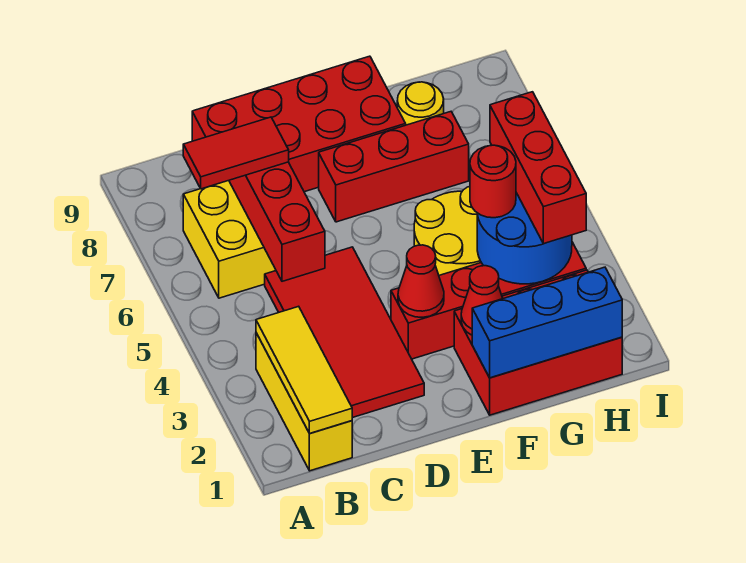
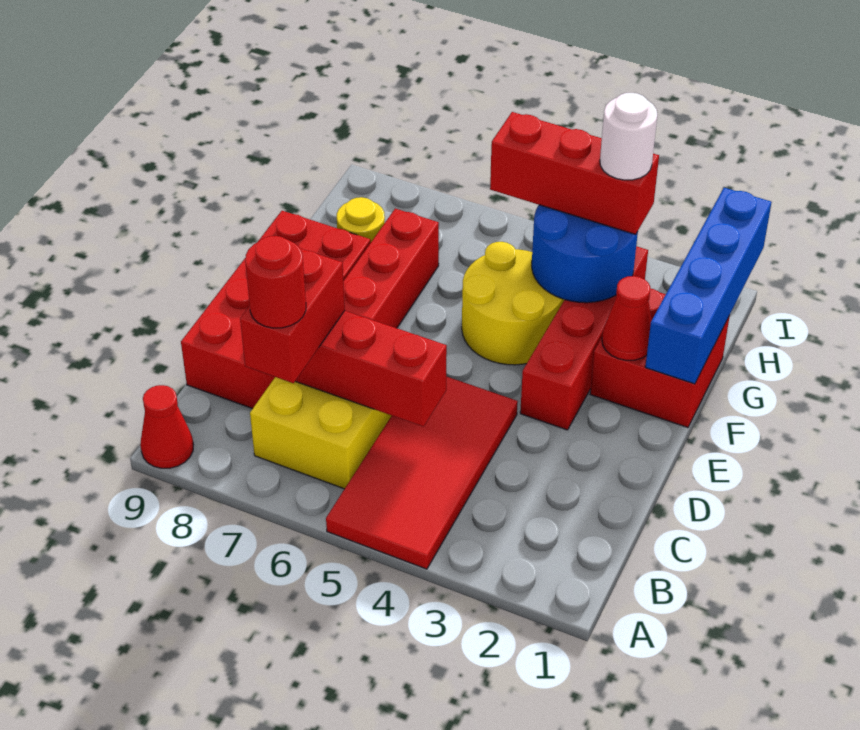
yellow 1x3 brick [256,333,352,471] -> none
yellow 1x3 tile [256,306,352,433] -> none
red 1x2 tile [183,117,289,189] -> red 1x2 brick [240,248,345,383]
red 2x4 tile [265,247,424,418] -> red 2x4 tile turned to [326,376,518,569]
red 1x1 cone [398,245,444,317] -> red 1x1 cone moved to [140,385,193,468]
red 2x3 brick [454,270,622,415] -> red 2x2 brick [590,289,730,428]
blue 1x3 brick [472,267,622,378] -> blue 1x4 brick [645,188,772,384]
red 1x1 round brick [470,145,516,218] -> red 1x1 round brick moved to [245,236,306,328]
none -> white 1x1 round brick [600,93,657,180]

